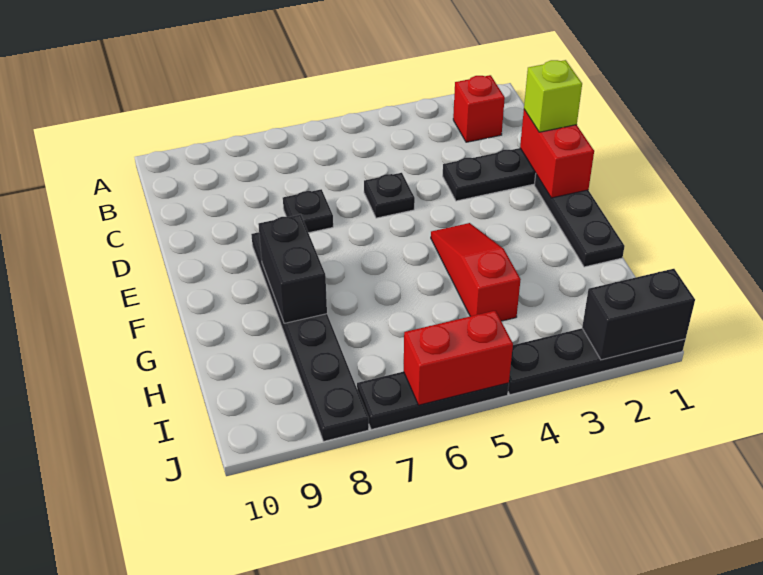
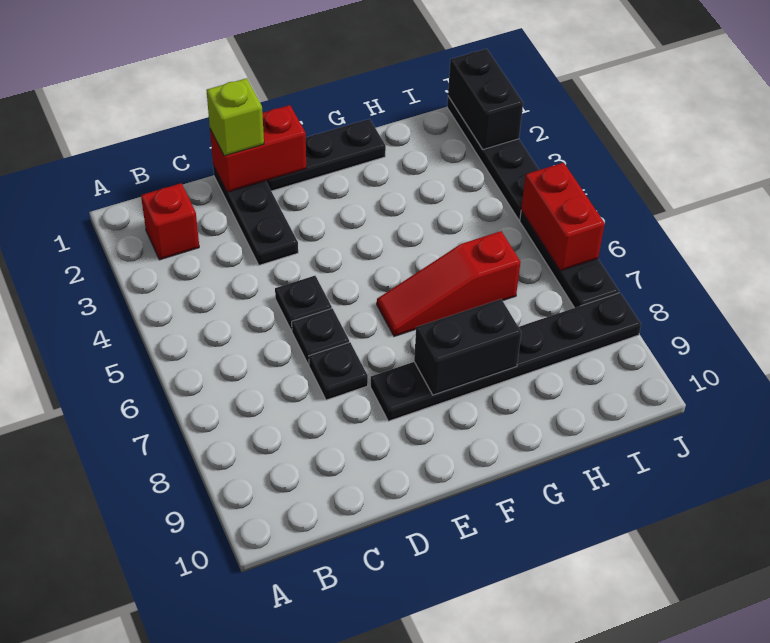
none -> black 1x1 plate [292,308,349,365]
red 1x3 slope [431,223,521,321] -> red 1x3 slope moved to [377,231,521,336]

